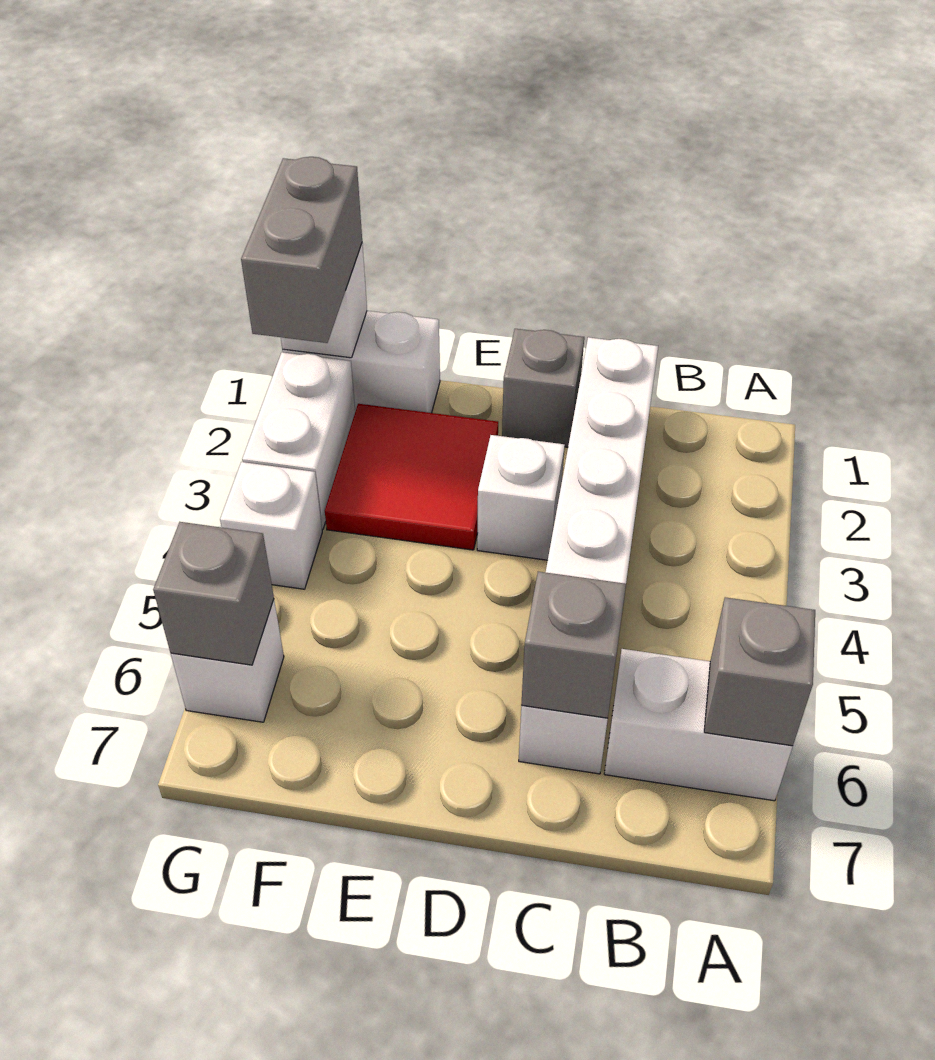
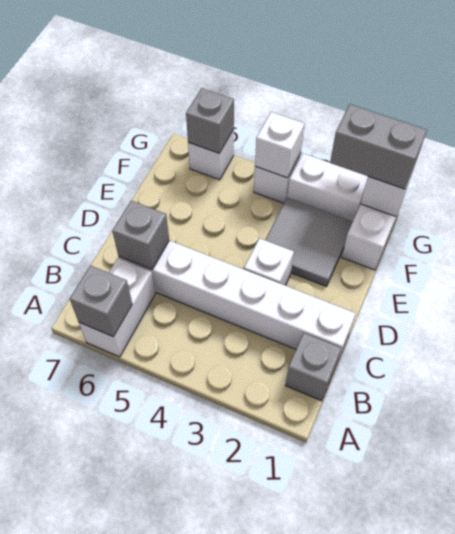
grey 1x1 brick [502,329,584,447] -> grey 1x1 brick moved to [285,333,342,401]
red 2x2 tile [325,404,498,550] -> grey 2x2 tile [266,198,353,287]
none -> white 1x1 brick [255,112,305,178]

